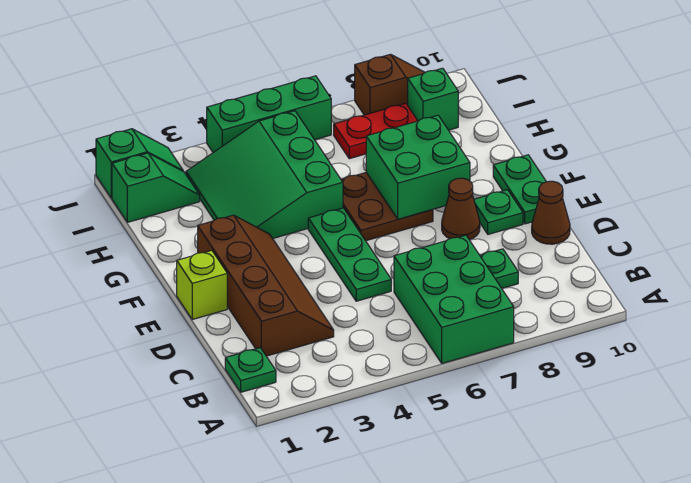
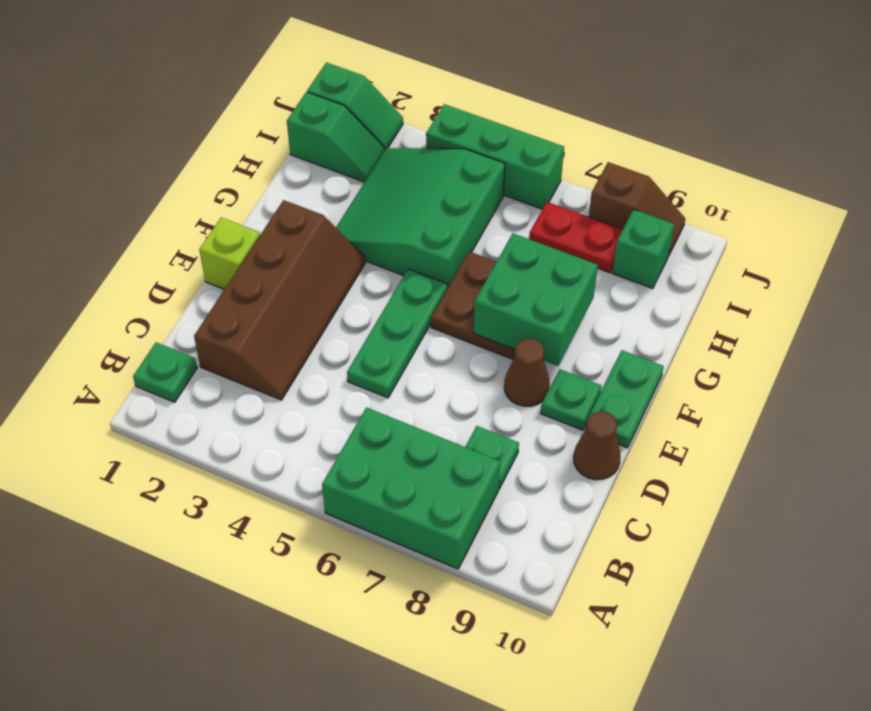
green 2x3 brick [394,235,514,363] -> green 2x3 brick turned to [322,408,500,569]

